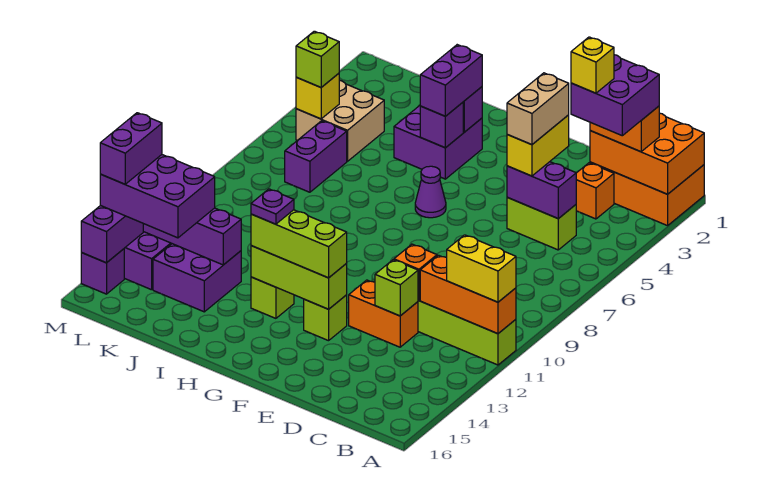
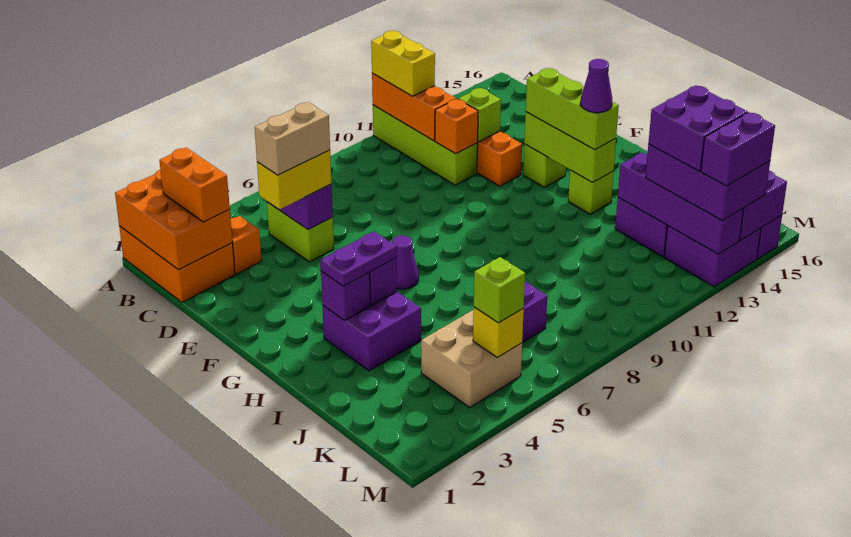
purple 2x2 brick [571,55,659,136] -> purple 2x2 brick moved to [648,86,748,171]
yellow 1x1 brick [571,37,614,93] -> none
purple 1x2 brick [420,45,482,116] -> purple 1x2 plate [321,232,397,286]
purple 1x1 plate [251,189,294,224] -> purple 1x1 cone [581,59,612,113]

